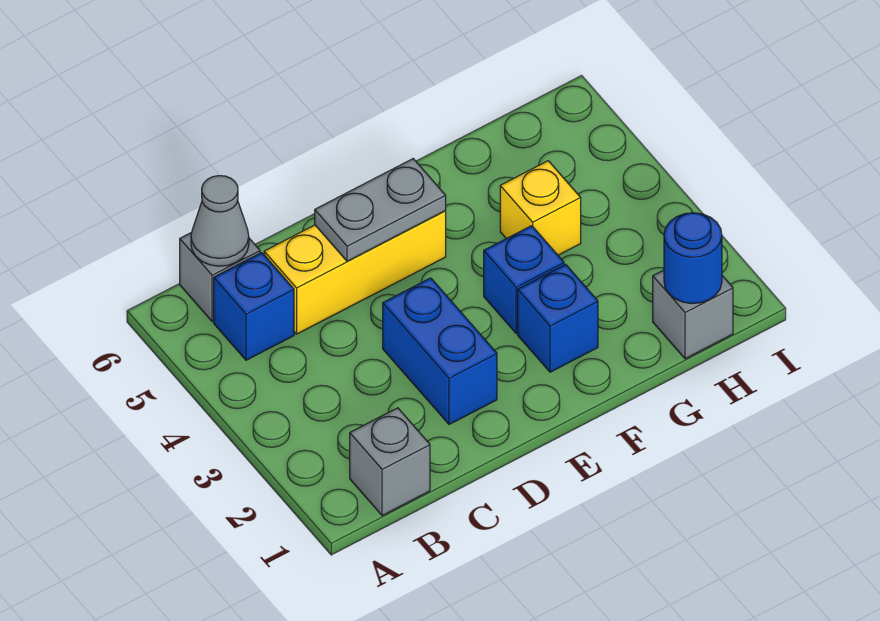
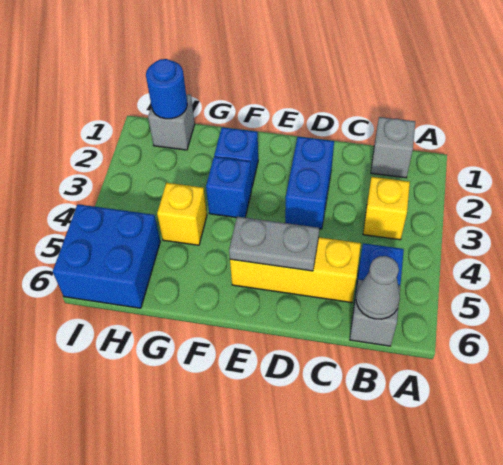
none -> yellow 1x1 brick [363,177,410,240]
none -> blue 2x2 brick [53,204,160,308]

